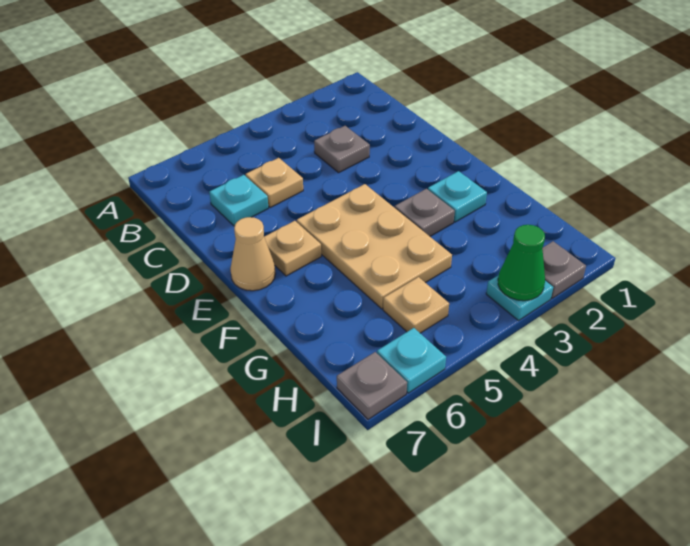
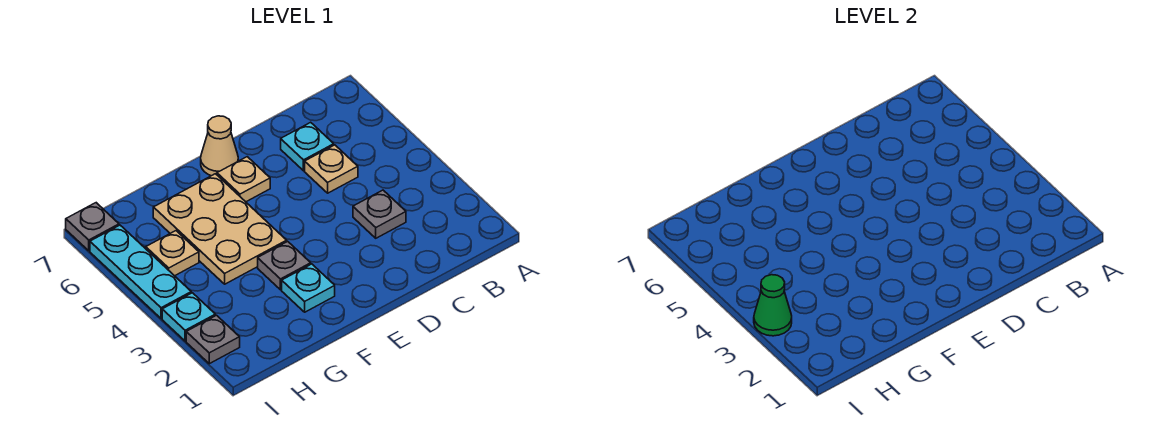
tan 2x3 plate [297,184,452,309] -> tan 2x3 plate turned to [153,174,287,284]
cyan 1x1 plate [377,328,446,393] -> cyan 1x3 plate [90,225,191,319]

